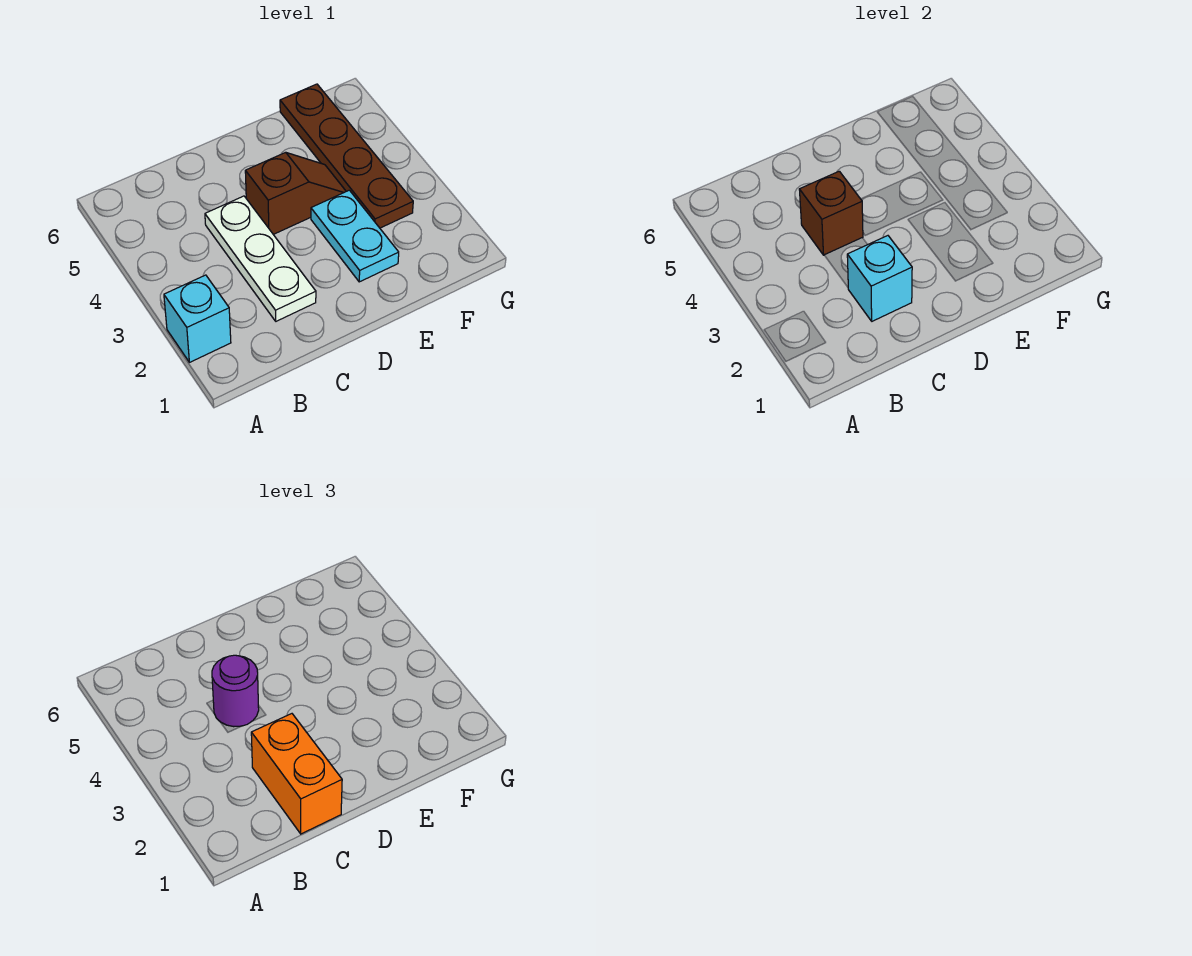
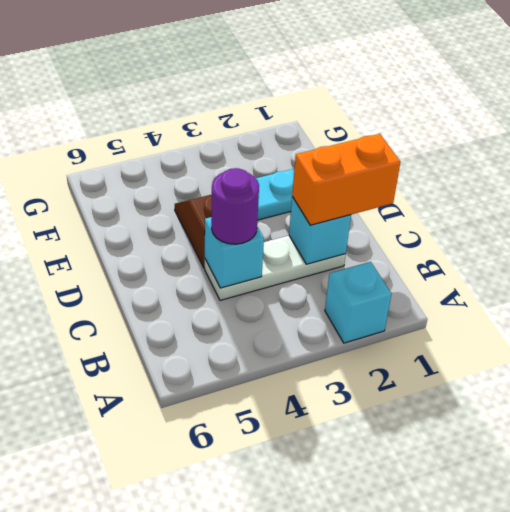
brown 1x1 brick [799,171,863,255] -> cyan 1x1 brick [205,217,264,288]
brown 1x4 plate [280,84,413,228] -> none

